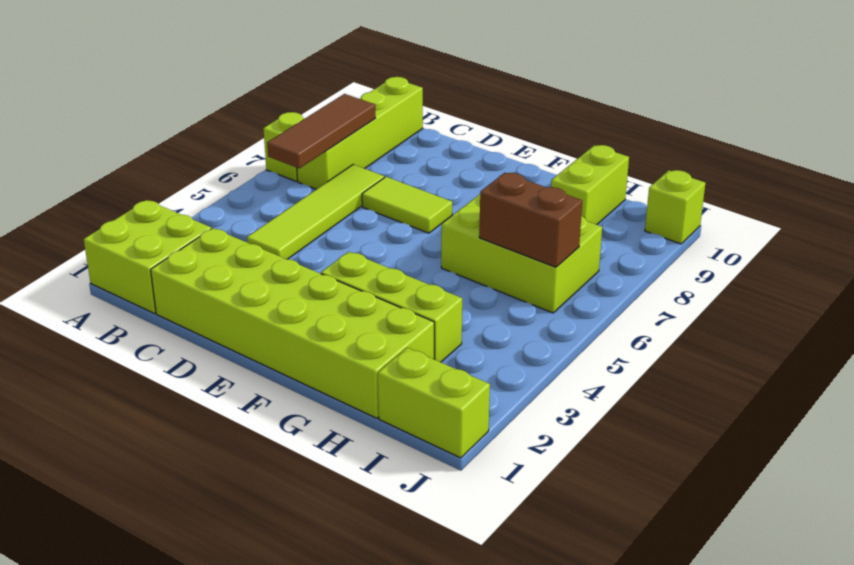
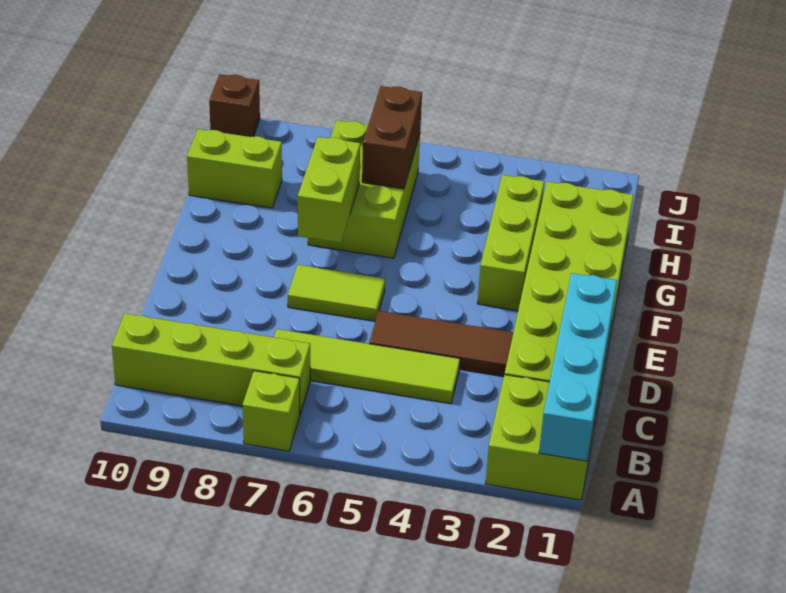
none -> cyan 1x4 brick [539,273,617,461]
brown 1x3 tile [267,94,375,168] -> brown 1x3 tile moved to [369,311,513,377]
lime 1x2 tile [362,177,452,233] -> lime 1x2 tile turned to [288,265,385,321]
lime 1x2 brick [378,348,490,458] -> lime 1x2 brick moved to [298,137,360,243]
lime 1x1 brick [645,170,705,244] -> brown 1x1 brick [209,74,260,137]

